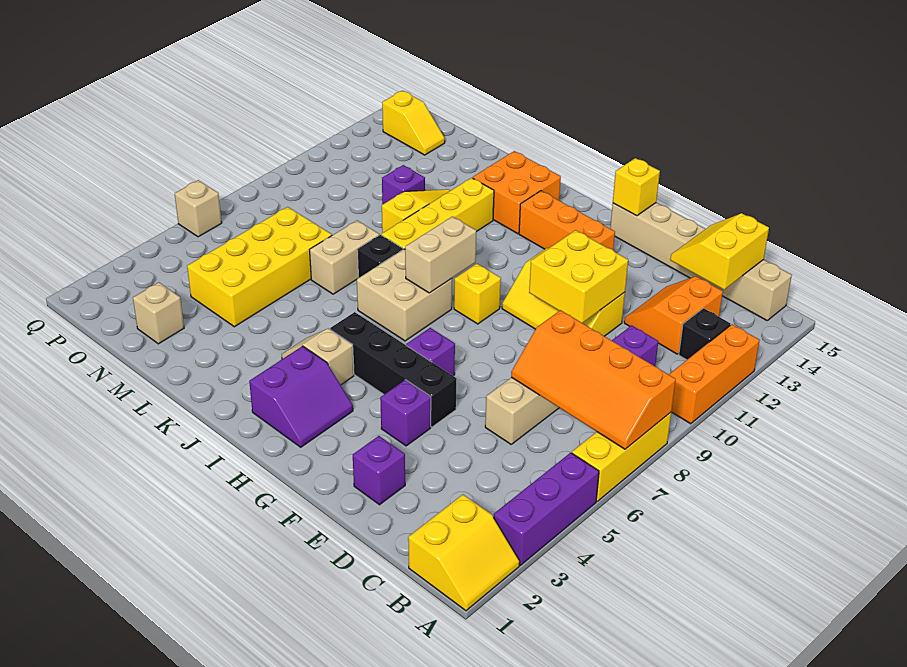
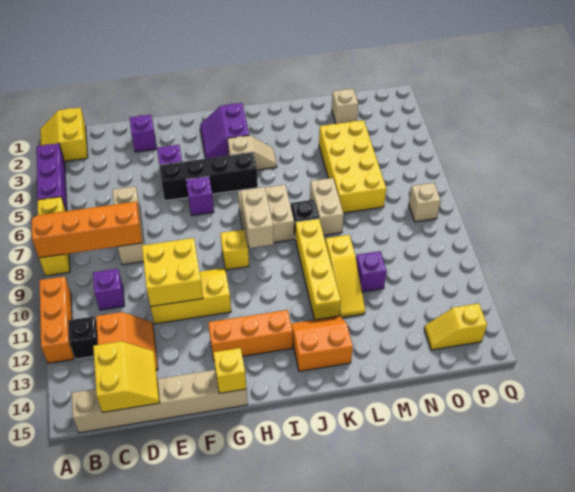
orange 2x2 brick [473,151,561,234] -> orange 2x2 slope [291,316,353,371]
tan 1x1 brick [175,180,222,237] -> tan 1x1 brick moved to [409,183,441,222]

